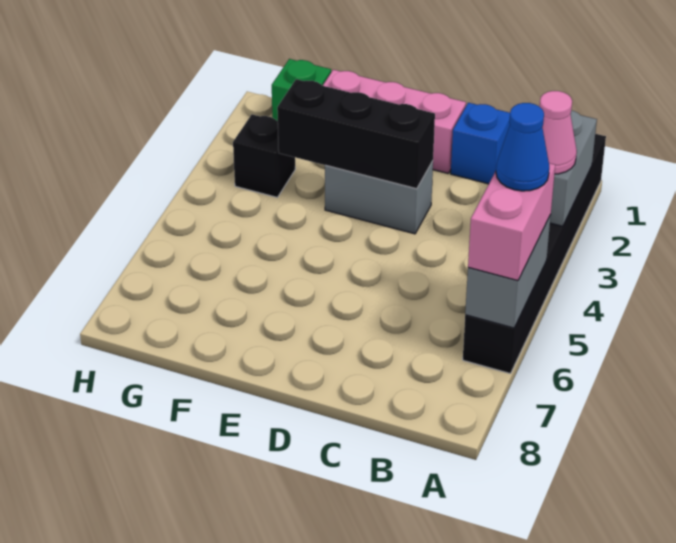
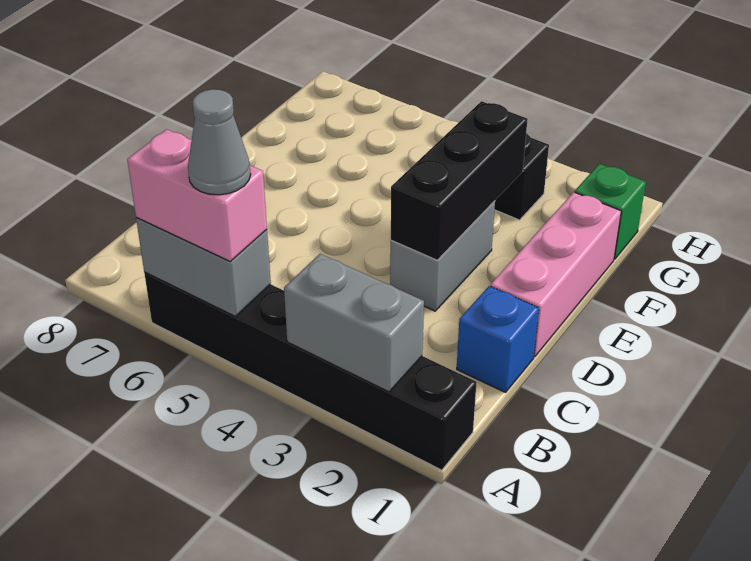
pink 1x1 cone [540,91,577,174] -> none
blue 1x1 cone [496,103,549,191] -> grey 1x1 cone [188,89,251,195]

